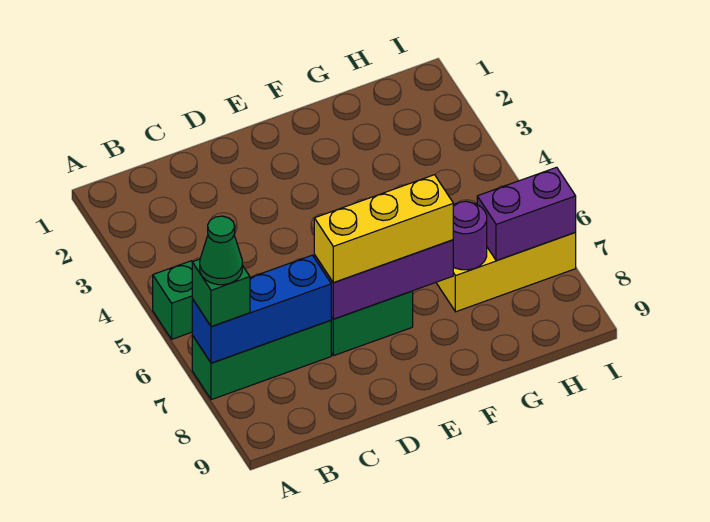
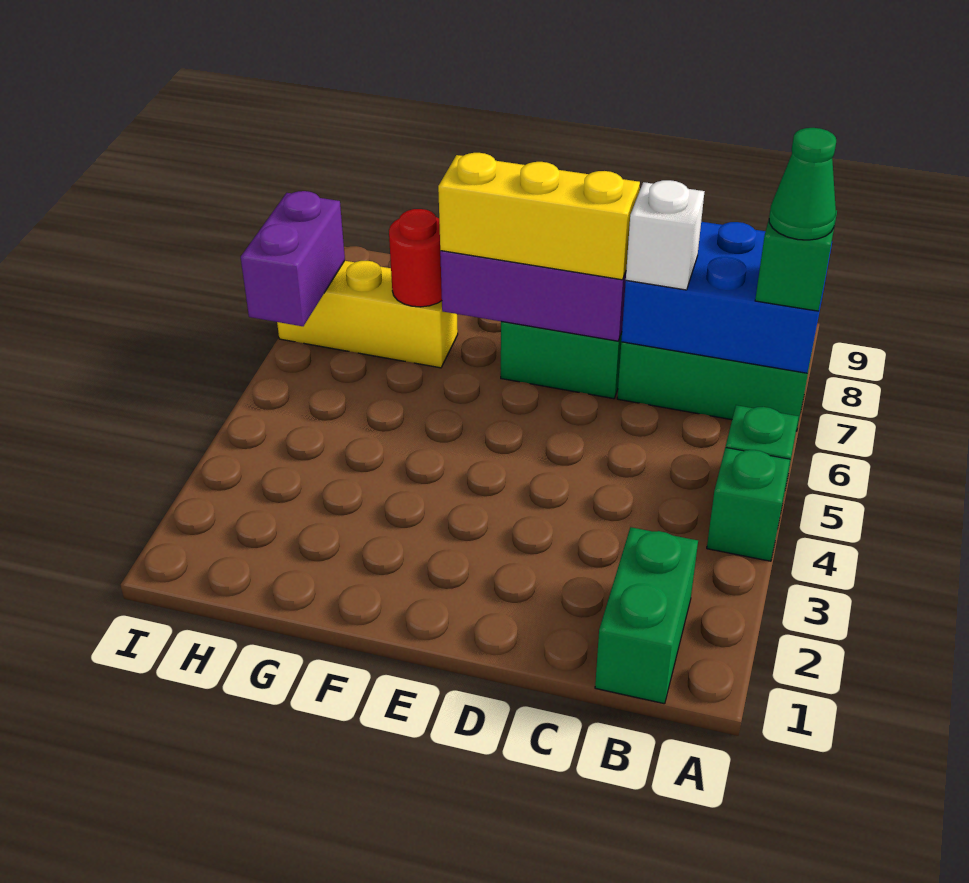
none -> green 1x1 brick [707,448,790,561]
blue 1x3 brick [192,255,331,363] -> blue 2x3 brick [621,222,832,373]
none -> green 1x2 brick [595,527,698,704]
none -> white 1x1 brick [626,180,705,290]
purple 1x1 round brick [453,201,487,270] -> red 1x1 round brick [389,209,442,307]
purple 1x2 brick [477,167,576,261] -> purple 1x2 brick turned to [241,191,345,326]

